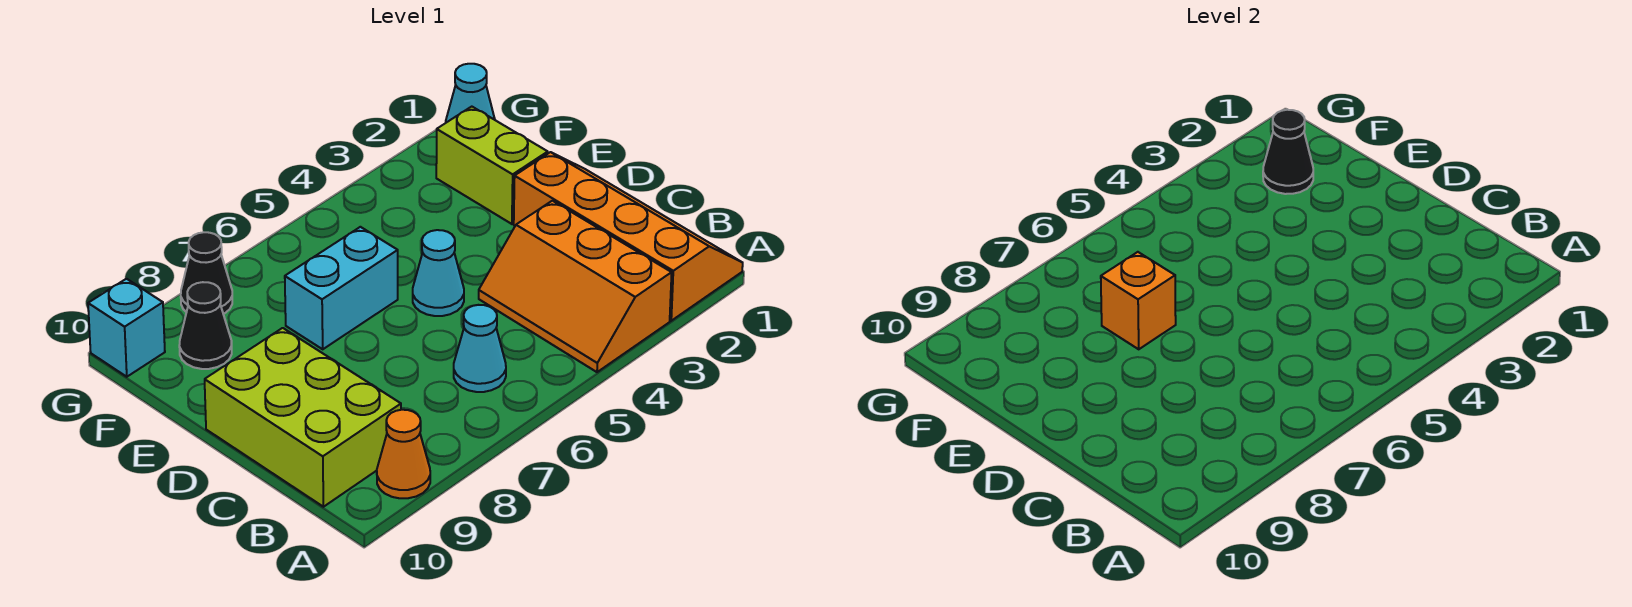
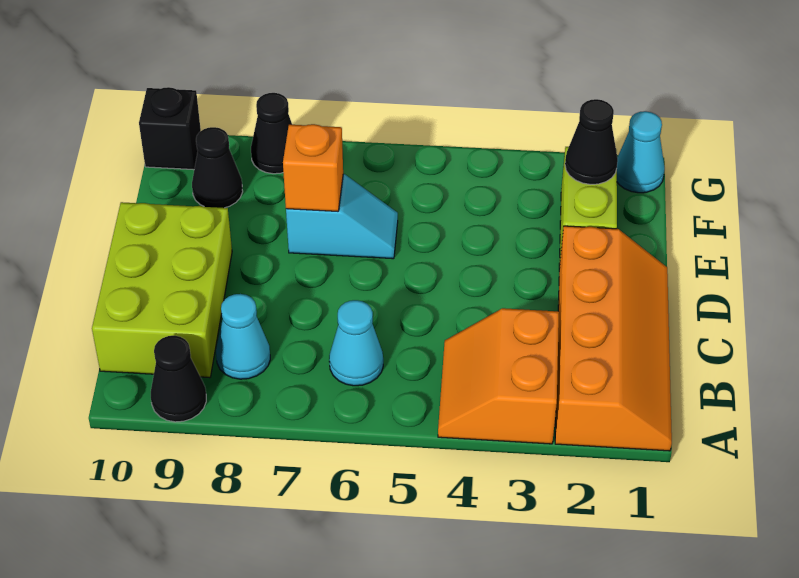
orange 2x3 slope [479,201,672,372] -> orange 2x2 slope [438,308,559,444]
orange 1x1 cone [377,410,430,498] -> black 1x1 cone [151,336,206,422]
cyan 1x1 cone [413,230,464,316] -> cyan 1x1 cone moved to [216,294,270,379]
cyan 1x2 brick [285,227,398,349] -> cyan 1x2 slope [286,174,398,259]
cyan 1x1 brick [88,279,165,377] -> black 1x1 brick [139,87,201,170]

